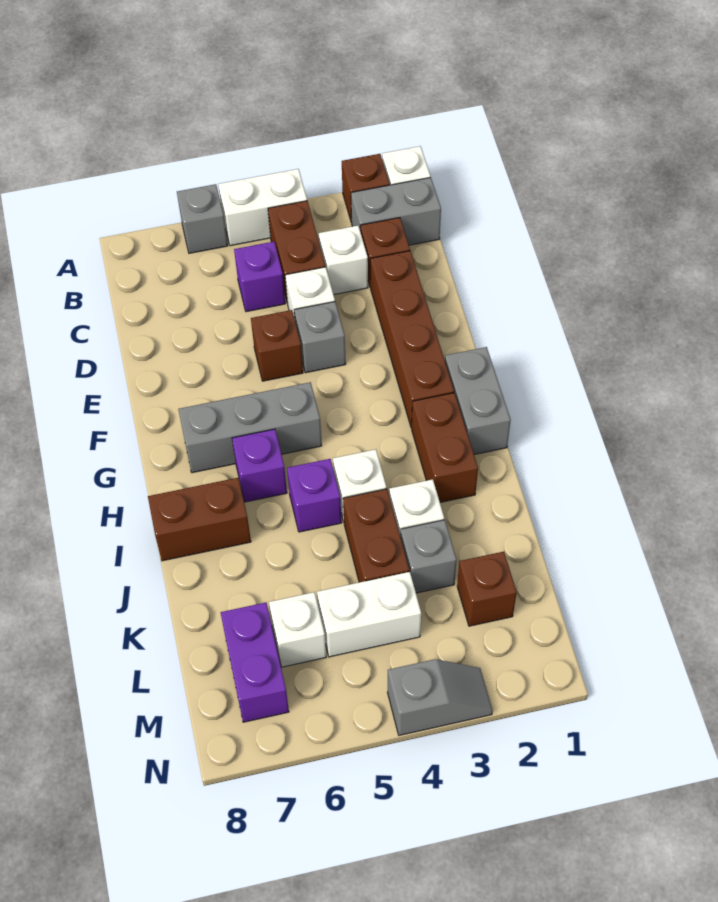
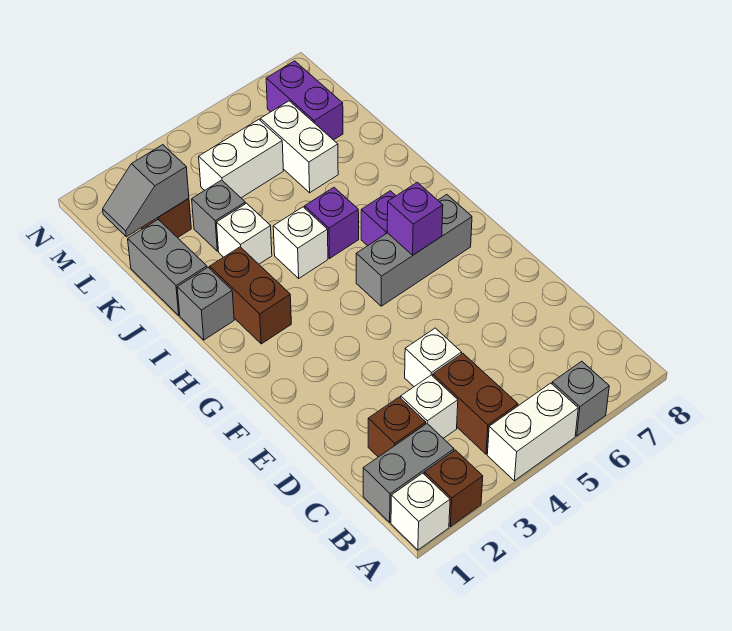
purple 1x1 brick [234,242,285,312] -> purple 1x1 brick moved to [387,182,443,255]
brown 1x4 brick [370,251,454,428] -> none
grey 1x1 brick [294,302,346,373] -> grey 1x1 brick moved to [177,267,234,340]
brown 1x1 brick [251,310,303,381] -> none
grey 1x2 brick [445,347,511,455] -> grey 1x2 brick moved to [128,220,207,315]
brown 1x2 brick [148,478,251,561] -> none
brown 1x2 brick [343,489,409,582] -> none
white 1x1 brick [269,592,326,667] -> white 1x2 brick [260,101,338,193]
grey 1x2 slope [387,659,493,735] -> grey 1x2 slope moved to [103,145,189,237]

